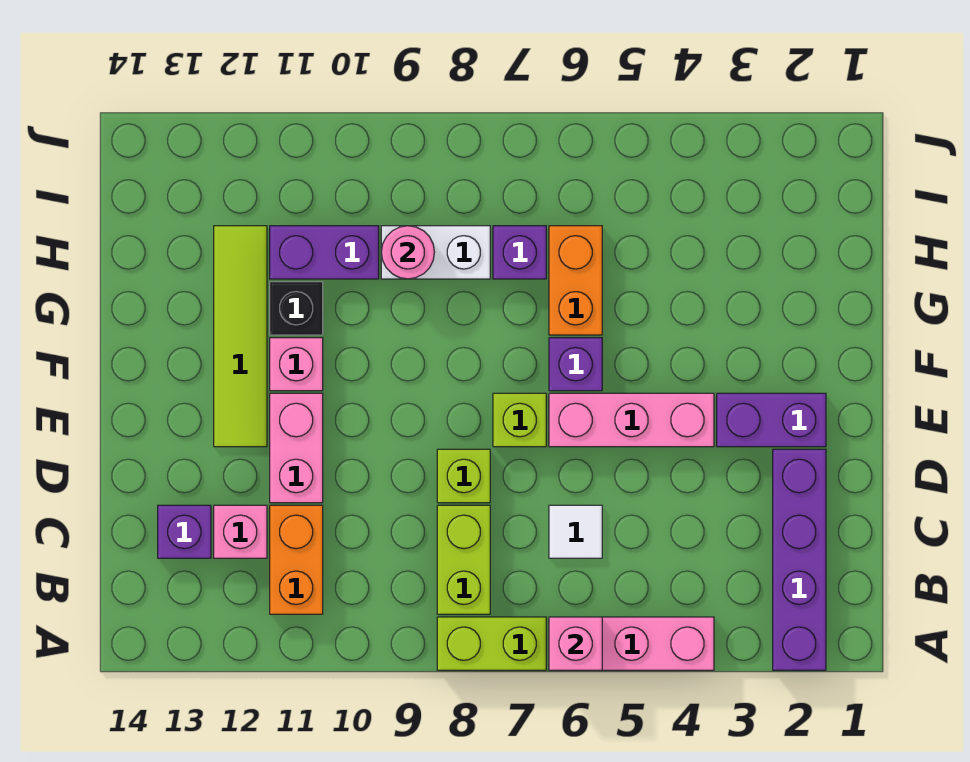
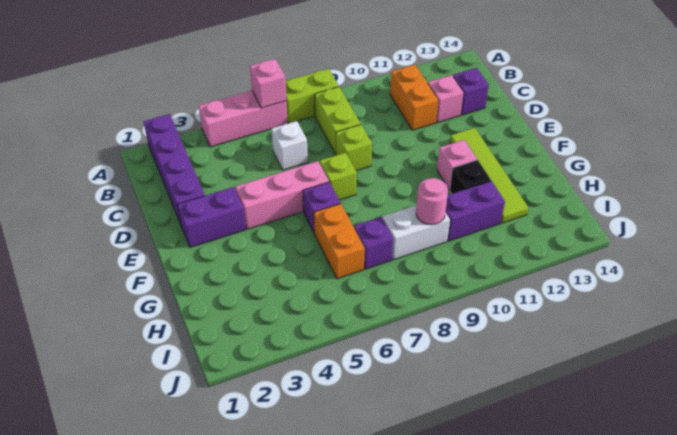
white 1x1 tile [549,505,602,558] -> white 1x1 brick [271,121,308,170]
pink 1x2 brick [270,393,323,503] -> none

